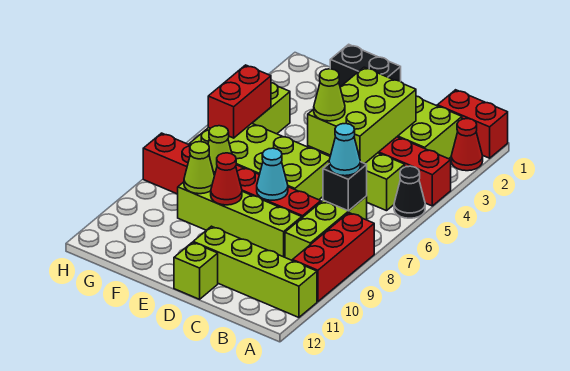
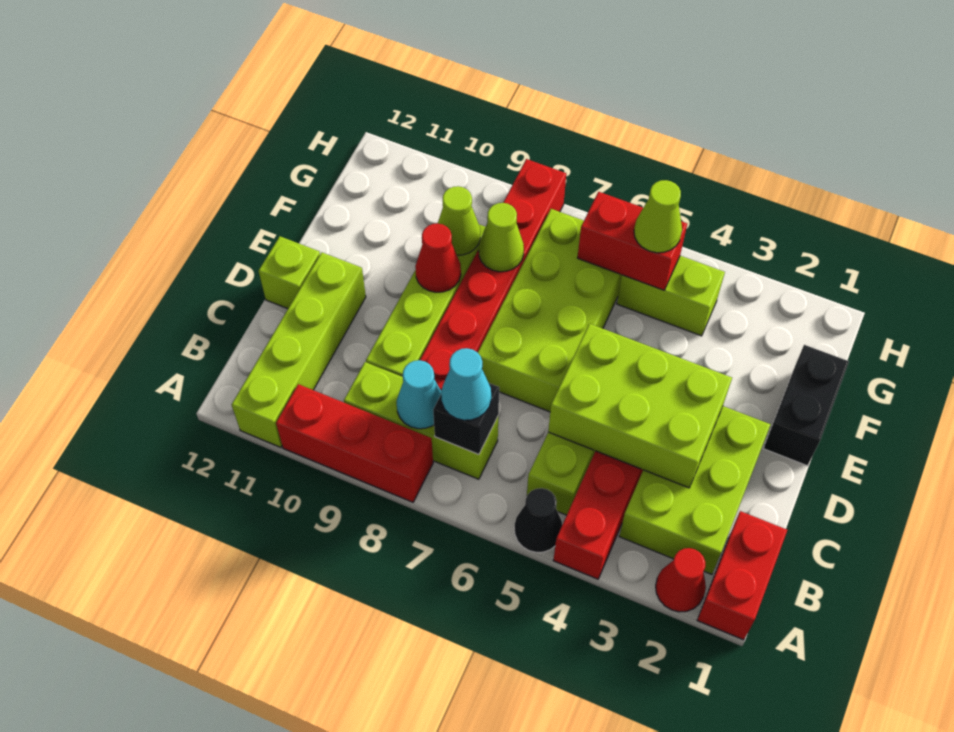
lime 1x1 cone [314,69,345,121] -> lime 1x1 cone moved to [634,180,682,253]
cyan 1x1 cone [257,148,288,200] -> cyan 1x1 cone moved to [397,360,441,429]

